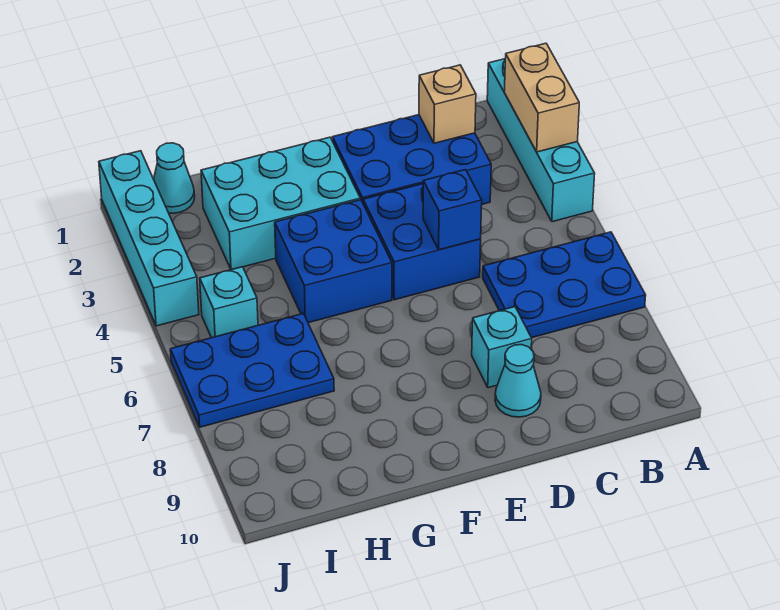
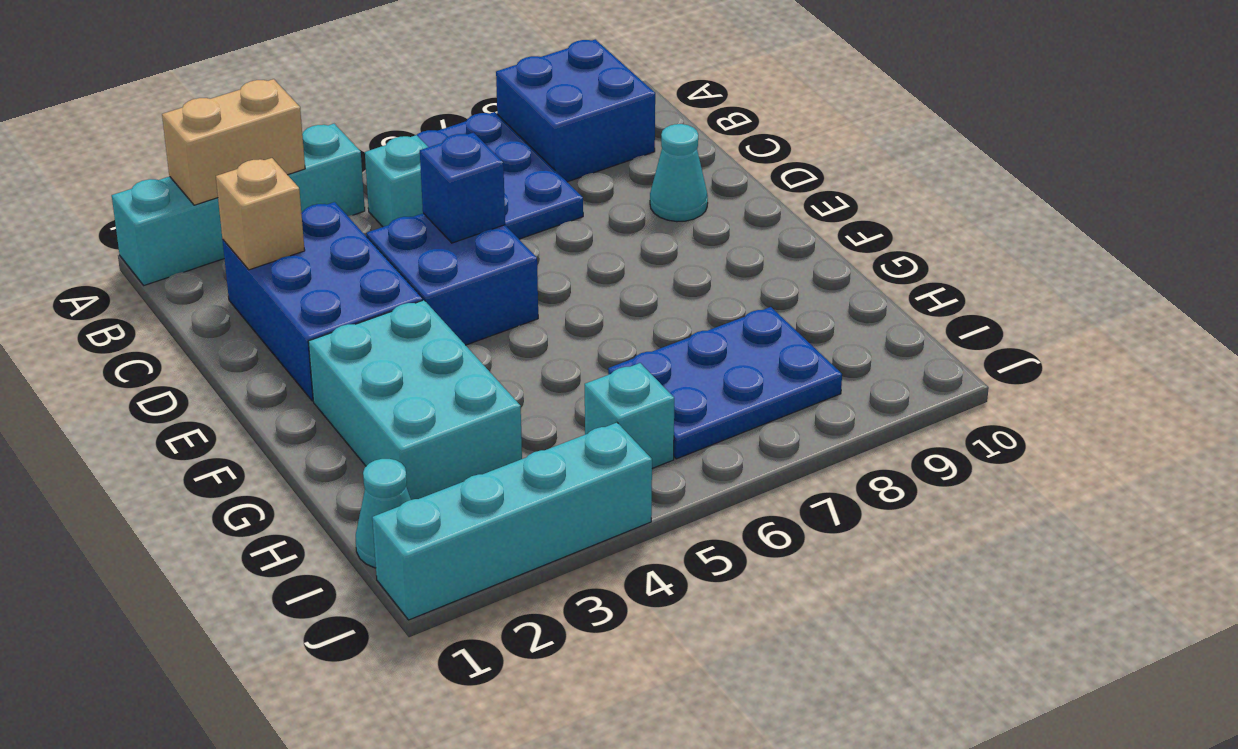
cyan 1x1 brick [472,307,532,388] -> cyan 1x1 brick moved to [365,135,428,227]
blue 2x2 brick [275,200,392,323] -> blue 2x2 brick moved to [496,39,655,182]
blue 2x3 plate [170,314,334,427] -> blue 2x3 plate turned to [608,307,842,459]

